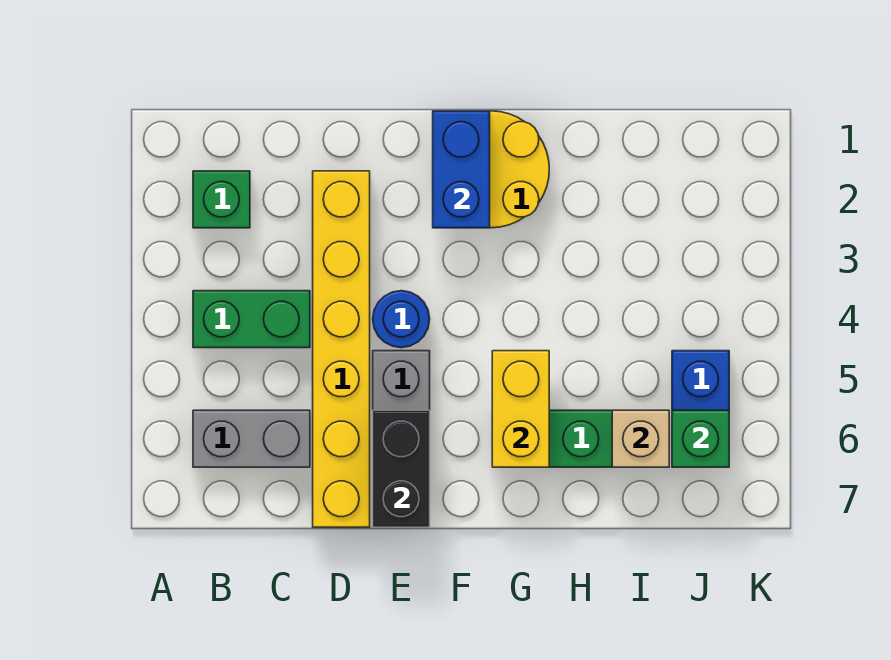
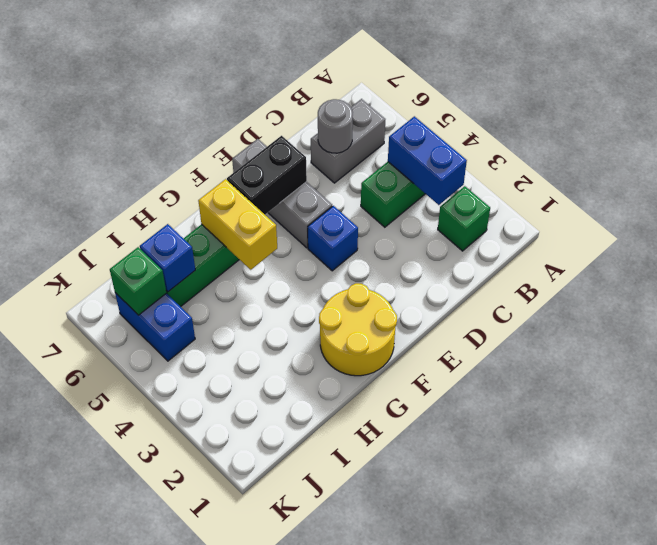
none -> grey 1x1 round brick [318,99,353,153]
yellow 1x6 brick [313,171,370,527] -> none
blue 1x1 round brick [373,291,430,348] -> blue 1x1 brick [308,206,358,271]
black 1x2 brick [373,410,430,527] -> black 1x2 brick turned to [227,136,307,214]
blue 1x2 brick [433,111,490,228] -> blue 1x2 brick moved to [388,116,467,205]
tan 1x1 brick [612,410,669,467] -> blue 1x1 brick [140,224,195,292]

